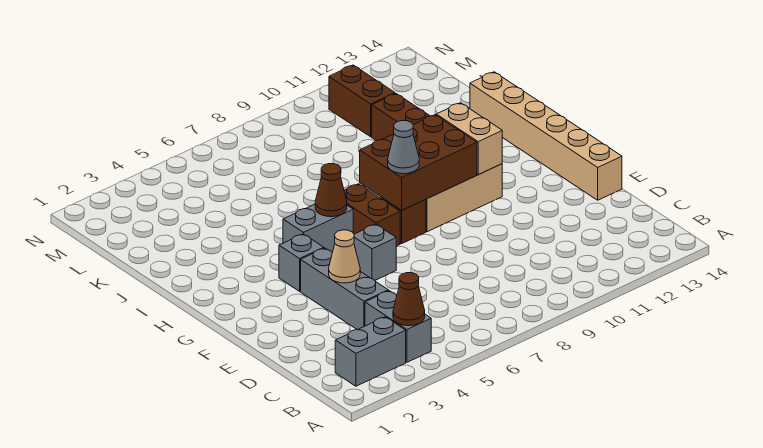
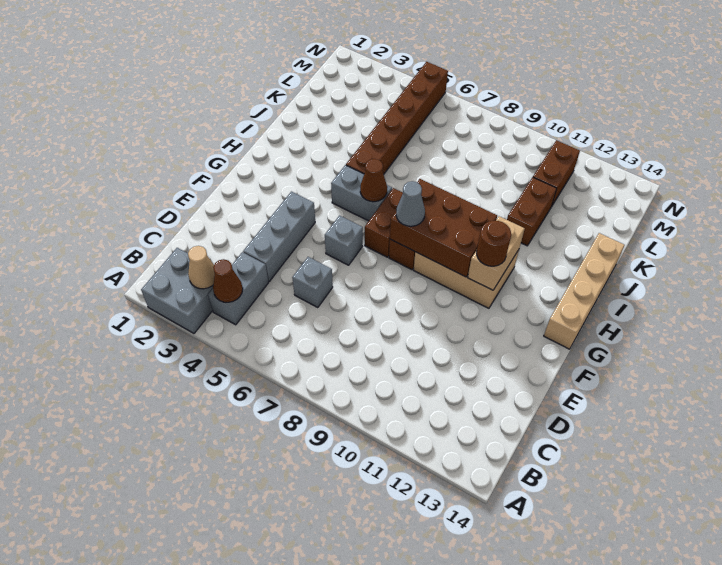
grey 1x2 brick [335,317,406,386] -> grey 2x2 brick [141,248,213,333]
tan 1x1 cone [329,230,360,283] -> tan 1x1 cone moved to [188,246,215,289]
tan 1x6 brick [470,72,622,200] -> tan 1x4 brick [544,233,625,349]
grey 1x1 brick [279,234,324,291] -> grey 1x1 brick moved to [292,257,333,308]
none -> brown 1x1 round brick [477,221,511,266]
none -> brown 1x6 brick [346,62,448,174]

